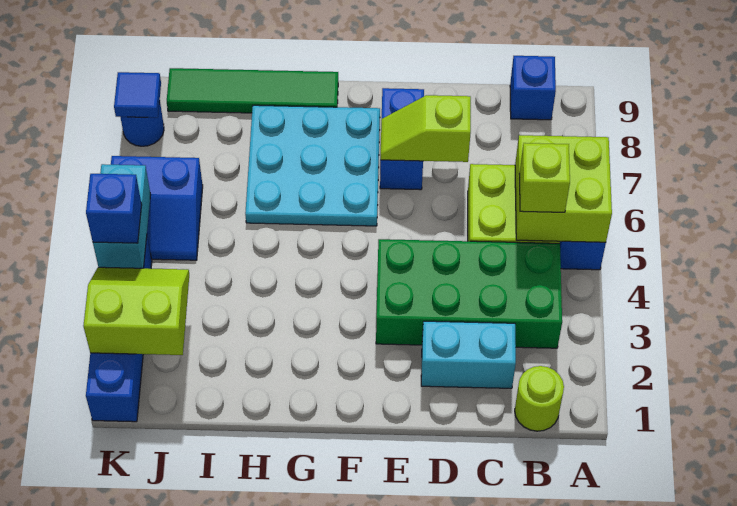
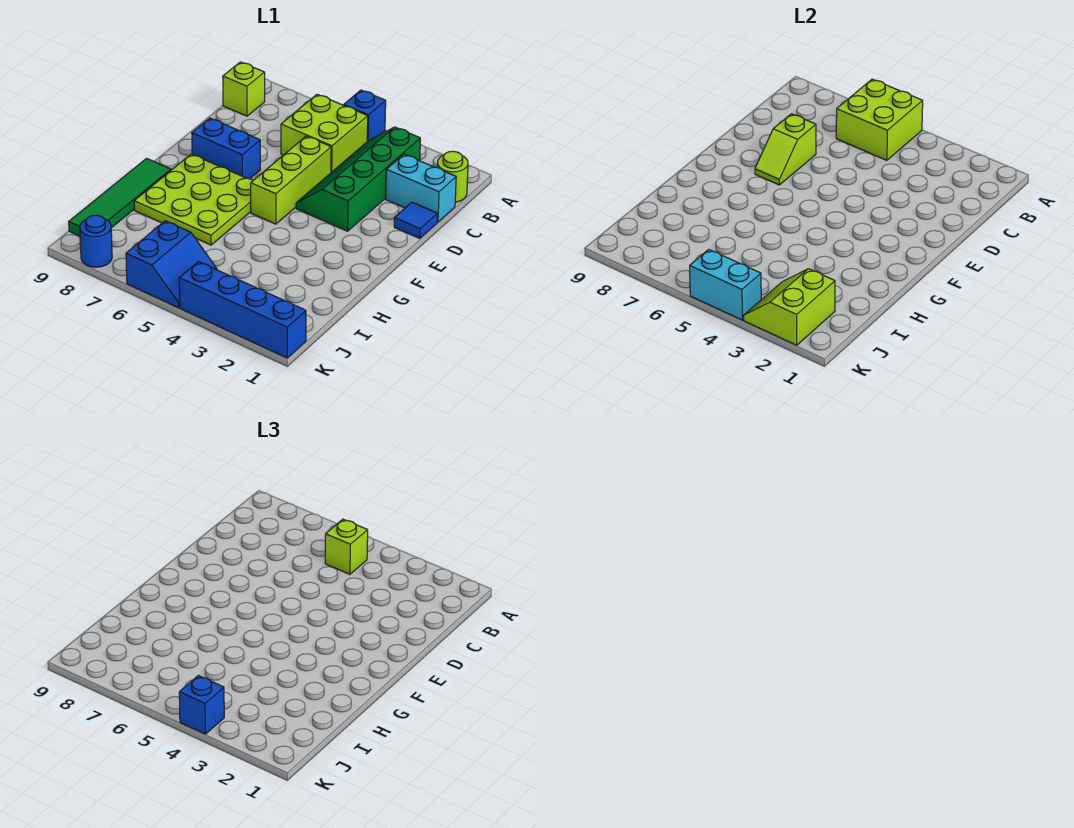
green 2x4 brick [376,239,562,348] -> green 2x4 slope [296,127,420,231]
blue 1x1 brick [510,56,556,120] -> lime 1x1 brick [223,62,265,116]
cyan 1x2 brick [421,321,516,388] -> cyan 1x2 brick turned to [386,154,456,222]
none -> lime 1x3 brick [251,136,331,224]
cyan 3x3 plate [245,105,380,226] -> lime 3x3 plate [134,154,253,245]
blue 1x1 tile [114,72,161,118] -> blue 1x1 tile moved to [394,202,437,238]

